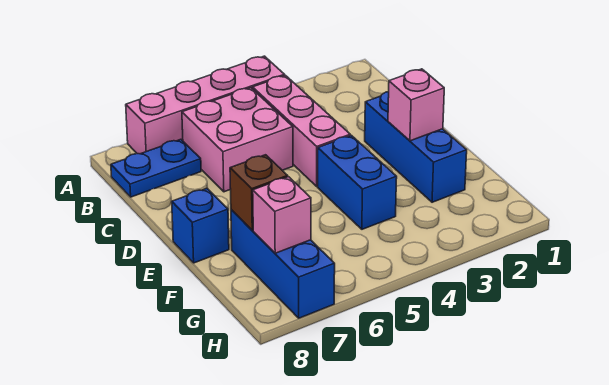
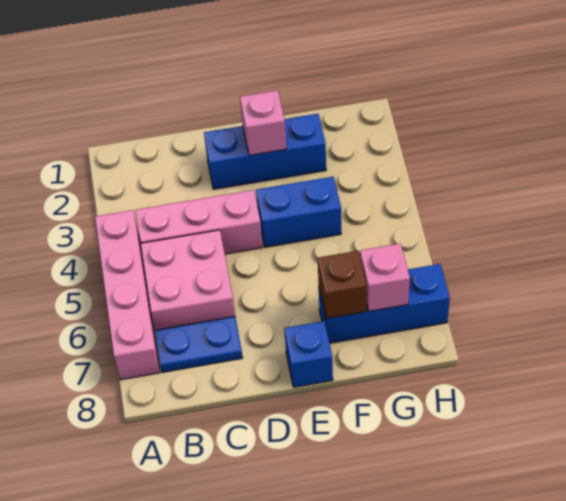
blue 1x2 plate [111,139,201,197] -> blue 1x2 plate turned to [155,317,243,372]

